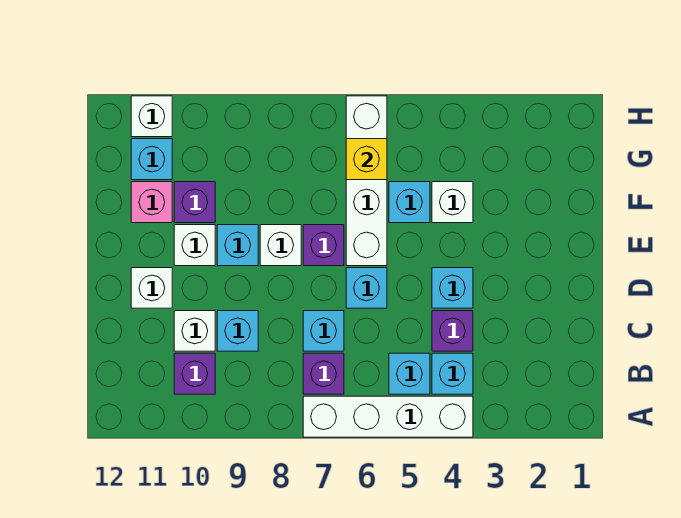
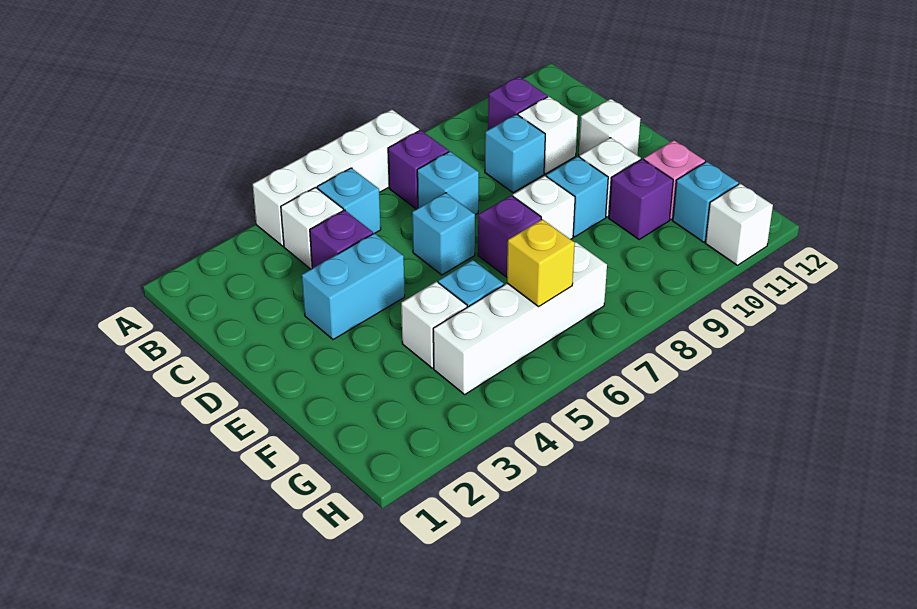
cyan 1x1 brick [432,353,473,394] -> white 1x1 brick [281,187,343,269]
cyan 1x1 brick [432,268,473,308] -> cyan 1x2 brick [302,233,405,340]
white 1x4 brick [346,96,387,266] -> white 1x4 brick turned to [433,242,607,394]

